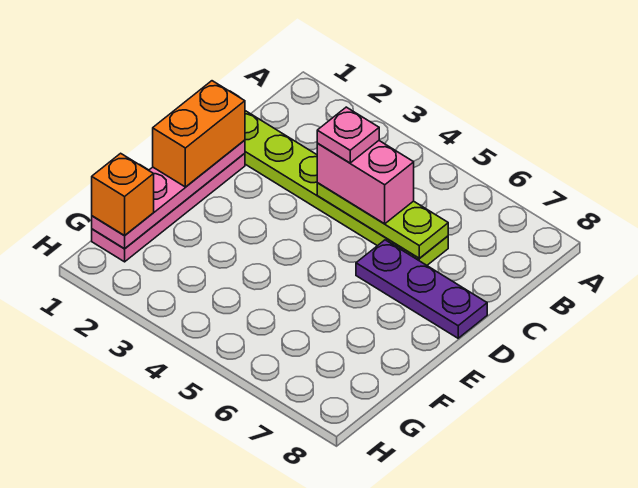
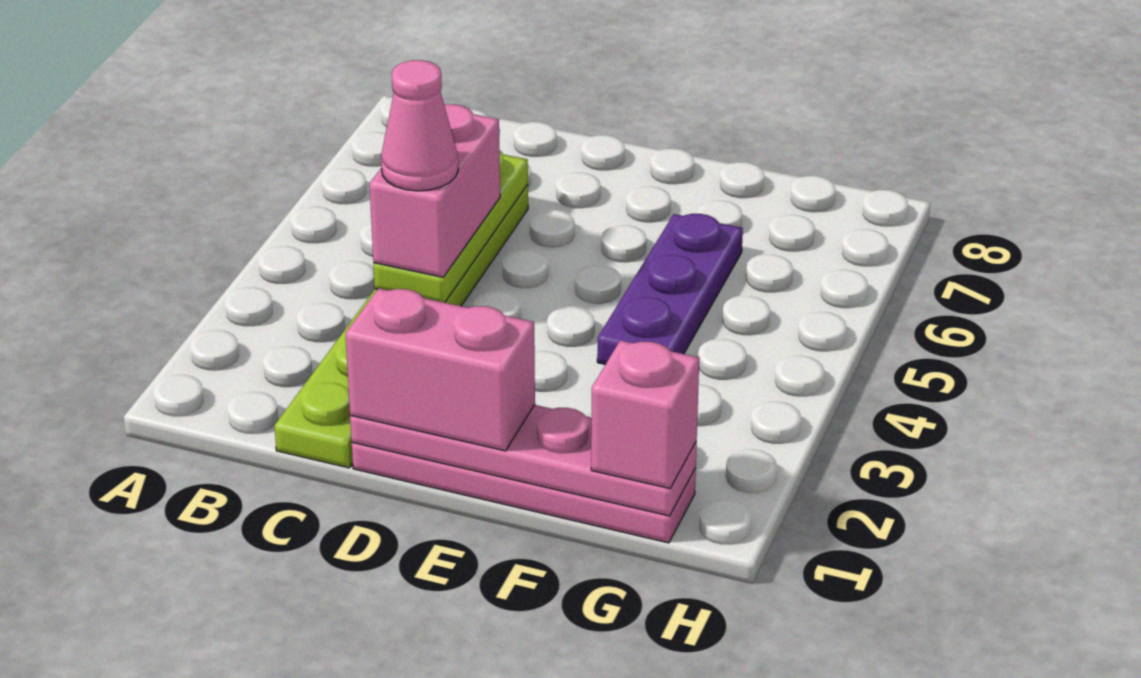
pink 1x1 plate [317,107,379,163] -> pink 1x1 cone [381,60,458,191]
orange 1x2 brick [153,81,245,187] -> pink 1x2 brick [346,288,535,451]
purple 1x3 plate [356,240,487,338] -> purple 1x3 plate moved to [597,214,743,364]
orange 1x1 brick [92,153,154,236] -> pink 1x1 brick [591,340,699,489]

